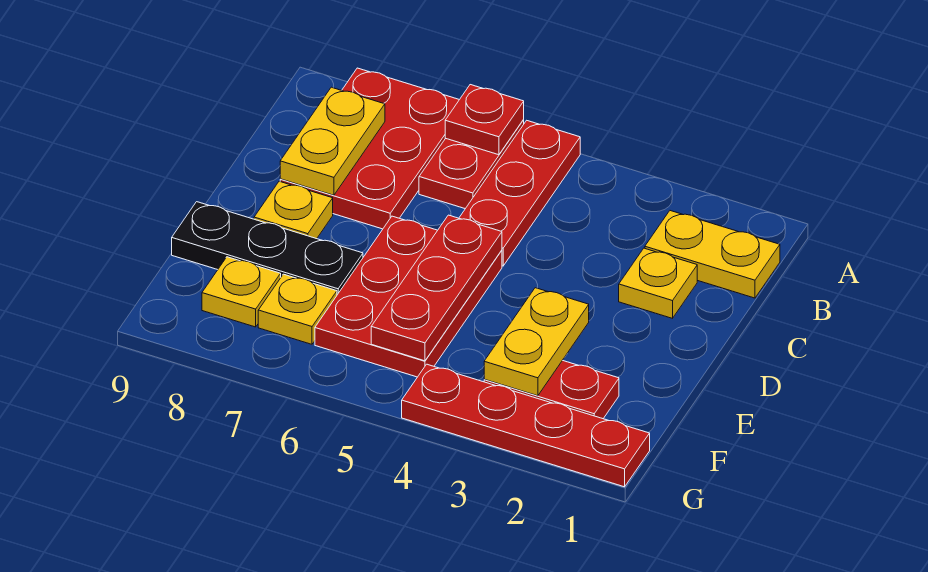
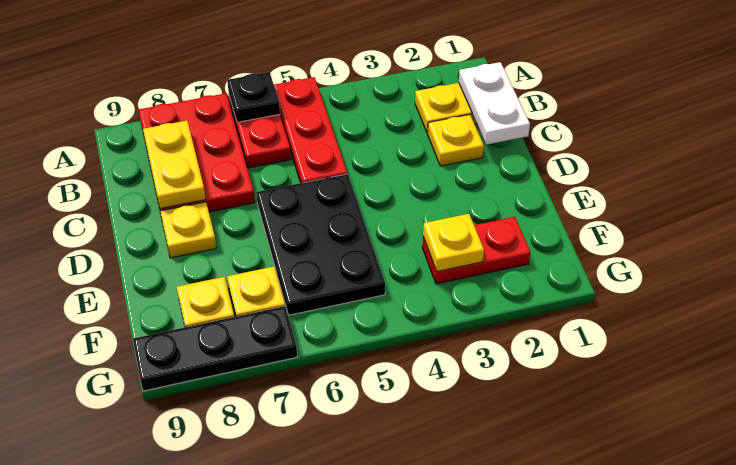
red 1x1 plate [445,85,524,155] -> black 1x1 plate [227,72,280,122]
none -> white 1x2 plate [459,62,530,145]
red 2x3 plate [315,216,502,377] -> black 2x3 plate [256,174,385,315]
red 1x3 plate [371,215,502,361] -> none
yellow 1x2 plate [484,288,589,396] -> yellow 1x1 plate [423,214,484,271]
black 1x3 plate [172,202,363,295] -> black 1x3 plate moved to [133,306,297,391]
red 1x4 plate [402,364,650,487] -> none

